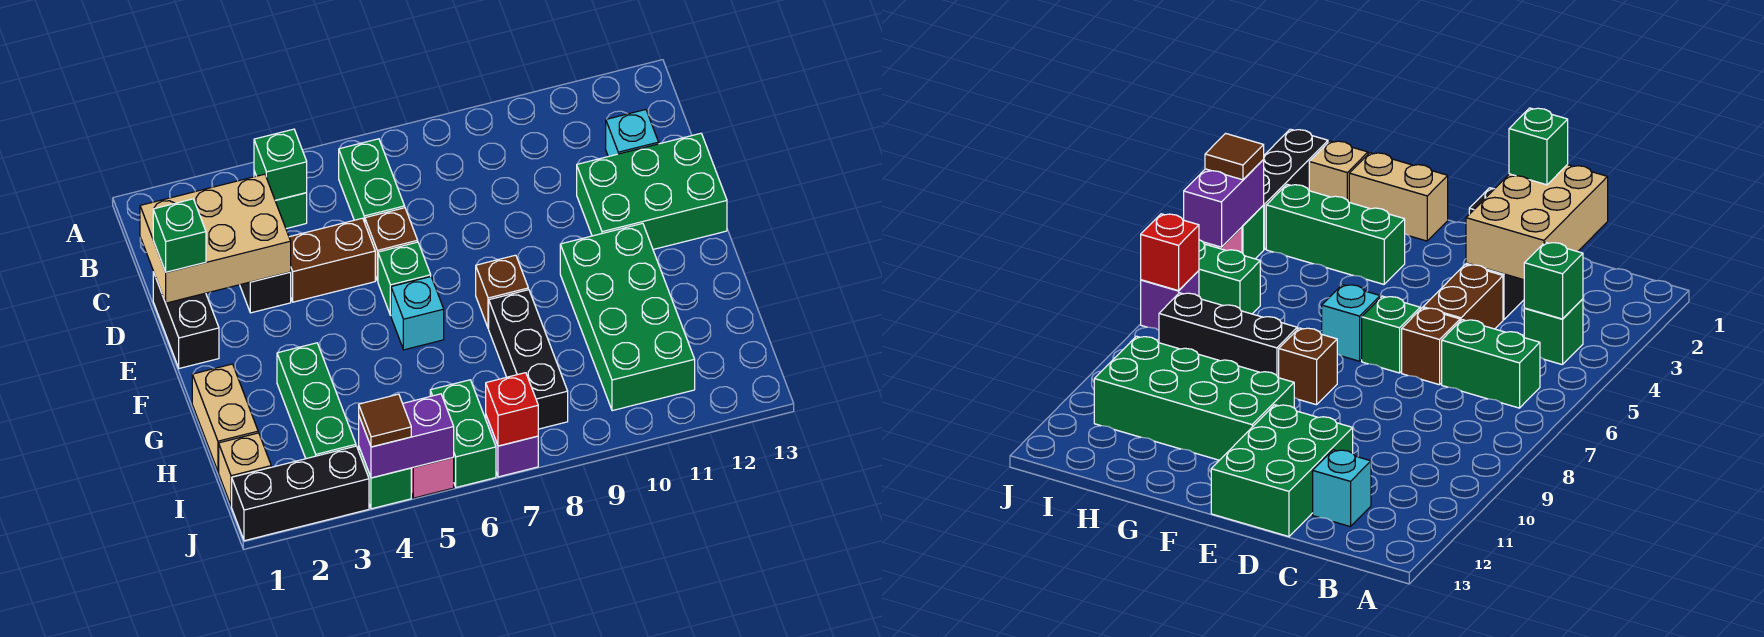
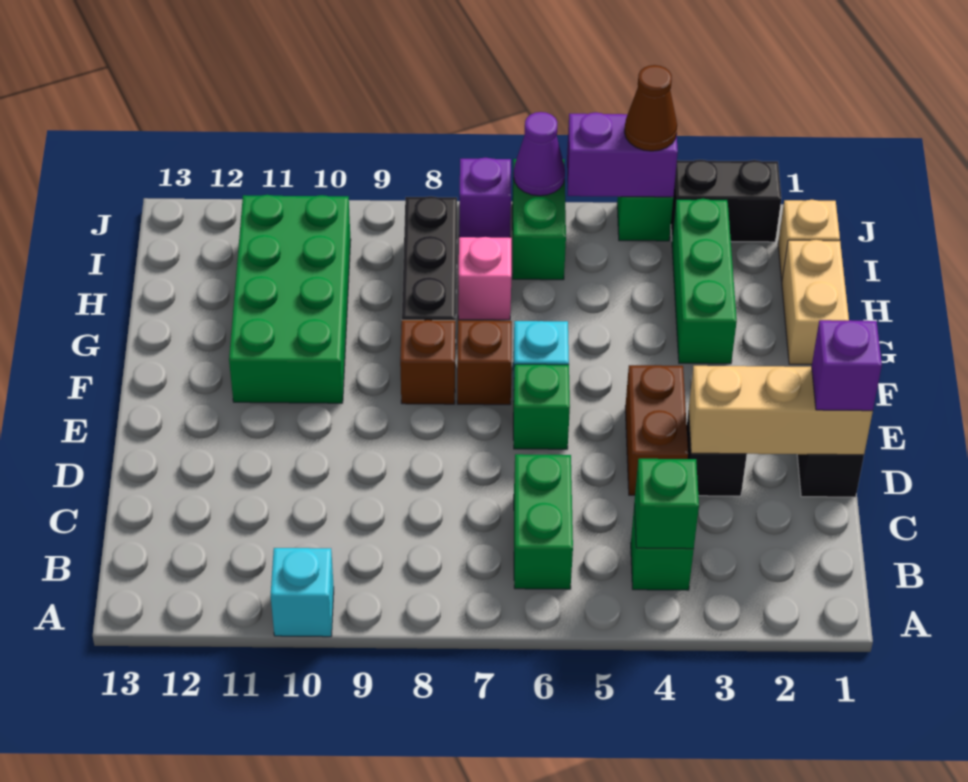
tan 2x3 brick [140,174,291,303] -> tan 1x3 brick [689,366,873,455]
cyan 1x1 brick [606,110,659,157] -> cyan 1x1 brick moved to [271,548,334,637]
green 1x1 brick [153,199,206,272] -> purple 1x1 brick [812,320,882,411]
brown 1x2 brick [289,218,375,302] -> brown 1x2 brick turned to [625,365,688,495]
brown 1x1 brick [365,208,418,281] -> brown 1x1 brick moved to [457,320,512,405]
green 2x3 brick [577,133,727,249] -> none
black 1x3 brick [232,446,369,541] -> black 1x2 brick [671,160,781,242]
brown 1x1 tile [359,394,411,447] -> brown 1x1 cone [624,65,677,151]
pink 1x1 brick [411,458,454,498] -> pink 1x1 brick moved to [458,237,511,320]
none -> purple 1x1 cone [514,112,565,196]
red 1x1 brick [486,373,538,446] -> none

